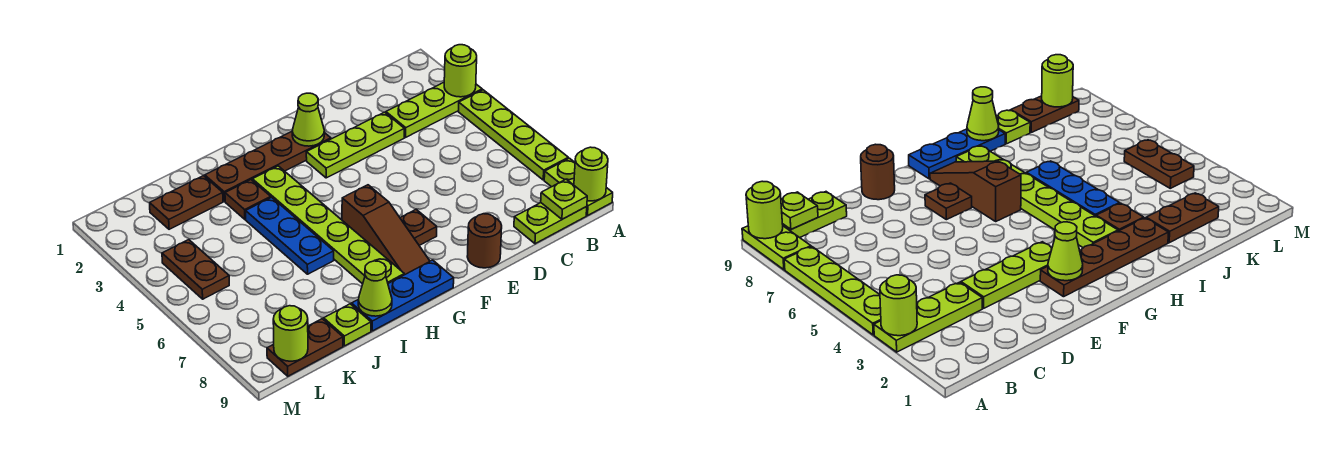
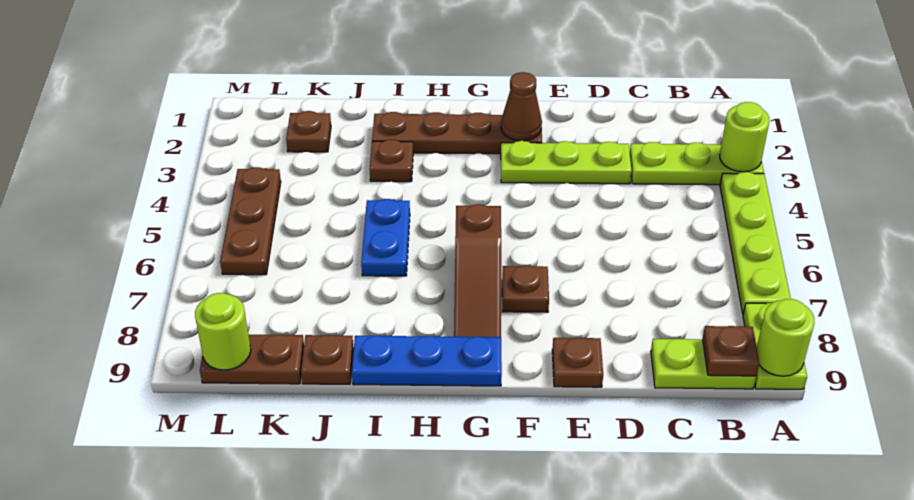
lime 1x1 plate [541,179,587,219] -> brown 1x1 plate [703,326,759,376]
brown 1x1 round brick [467,214,502,268] -> brown 1x1 plate [552,338,603,387]
lime 1x1 cone [292,93,324,146] -> brown 1x1 cone [501,72,542,141]
lime 1x6 plate [252,166,404,284] -> none
blue 1x3 plate [246,197,334,274] -> blue 1x2 plate [361,199,410,276]
lime 1x1 cone [358,261,392,316] -> none
brown 1x2 plate [150,176,223,229] -> brown 1x1 plate [286,111,331,152]
lime 1x1 plate [324,304,371,346] -> brown 1x1 plate [301,335,354,384]
brown 1x2 plate [162,240,229,299] -> brown 1x3 plate [220,167,281,275]

